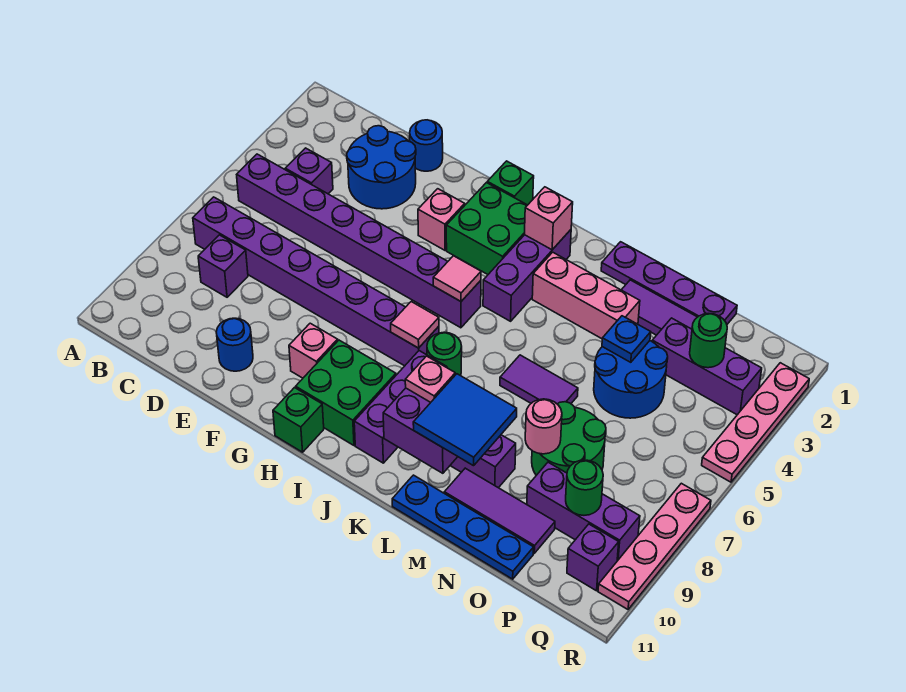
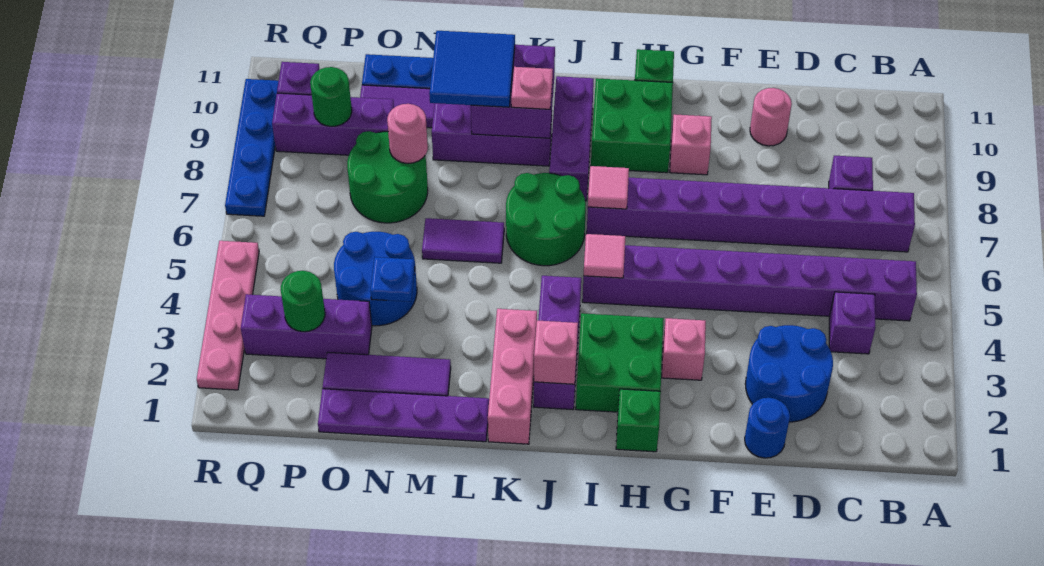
blue 1x1 round brick [216,318,253,371] -> pink 1x1 round brick [750,88,792,146]
green 1x1 round brick [427,332,462,376] -> green 2x2 round brick [506,173,586,266]
pink 1x3 brick [532,252,640,339] -> pink 1x3 brick turned to [488,309,537,444]
pink 1x4 plate [598,483,711,609] -> blue 1x4 plate [225,79,279,216]

